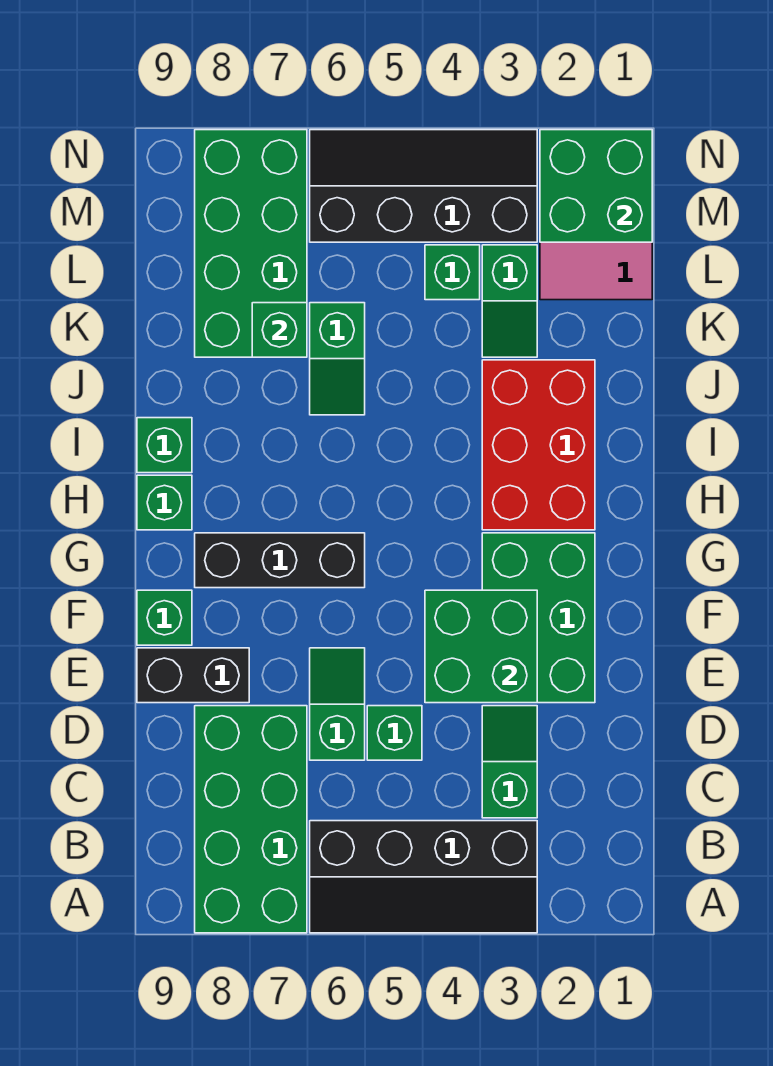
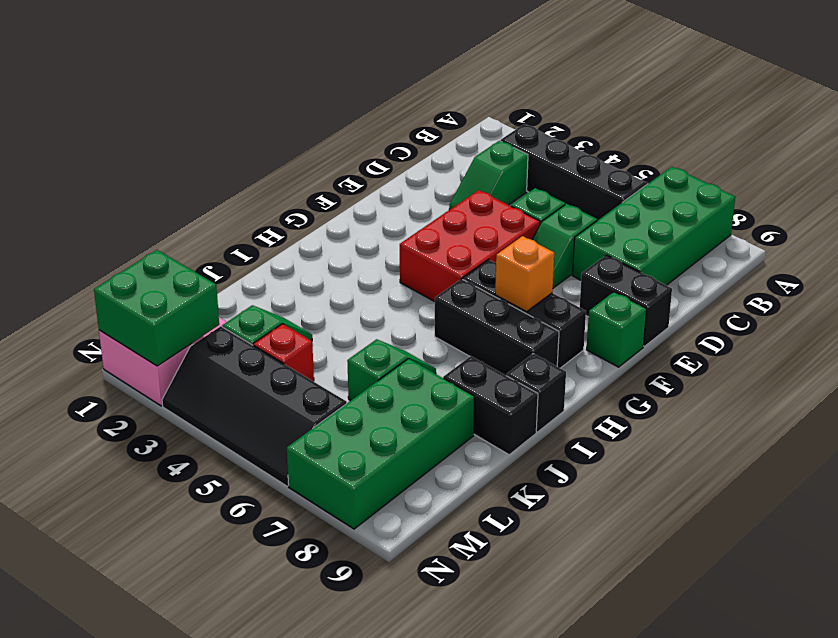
green 2x3 brick [482,533,595,703] -> none
green 2x2 brick [425,590,537,703] -> none
none -> orange 1x1 brick [495,236,554,312]
red 2x3 brick [482,360,595,530] -> red 2x3 brick moved to [400,190,540,302]
none -> black 1x3 brick [435,279,559,375]
green 1x1 brick [137,475,192,530] -> none
green 1x1 brick [137,418,192,473] -> black 1x1 brick [506,354,566,432]
none -> black 1x2 brick [443,356,538,455]
green 1x1 brick [252,303,307,357] -> none
green 1x1 brick [425,245,480,300] -> red 1x1 brick [253,324,314,381]

